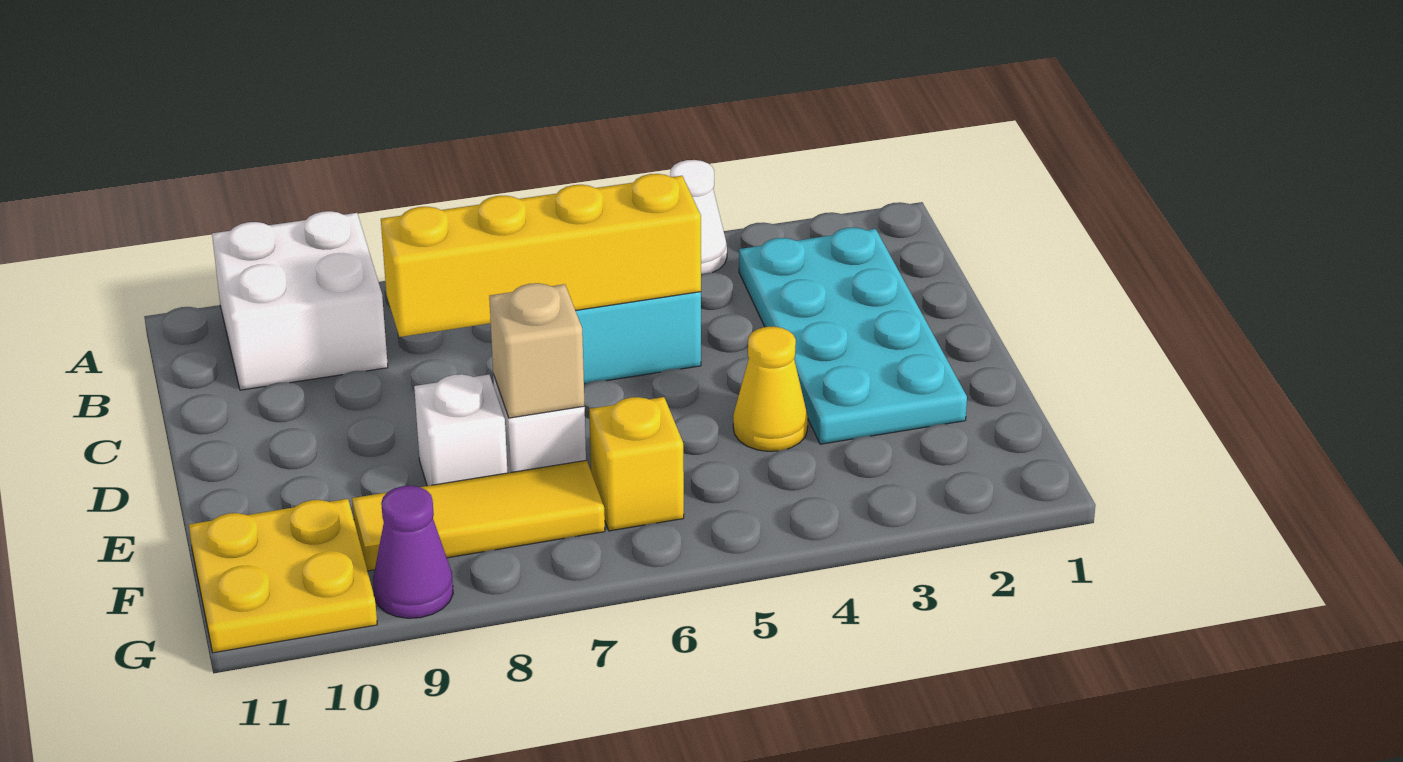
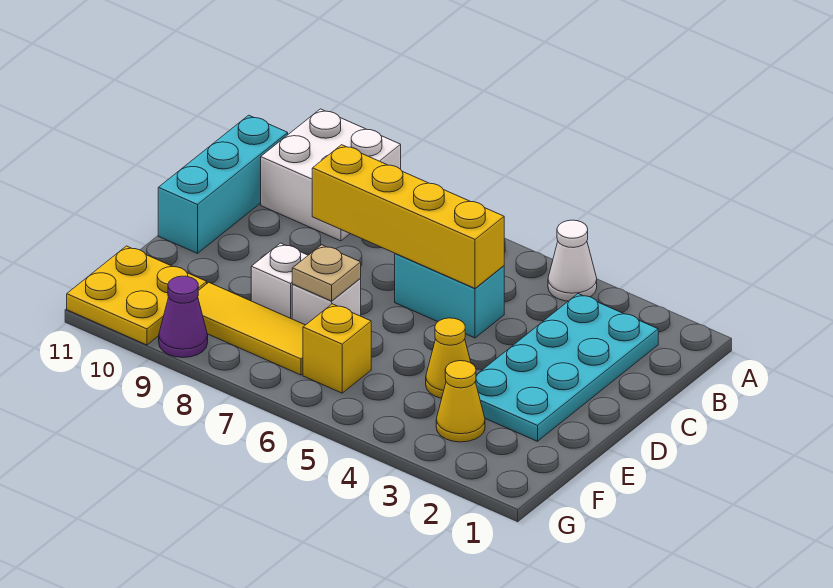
none -> cyan 1x3 brick [158,115,288,253]
tan 1x1 brick [489,283,585,418] -> tan 1x1 plate [292,245,361,301]
none -> yellow 1x1 cone [436,361,485,442]

